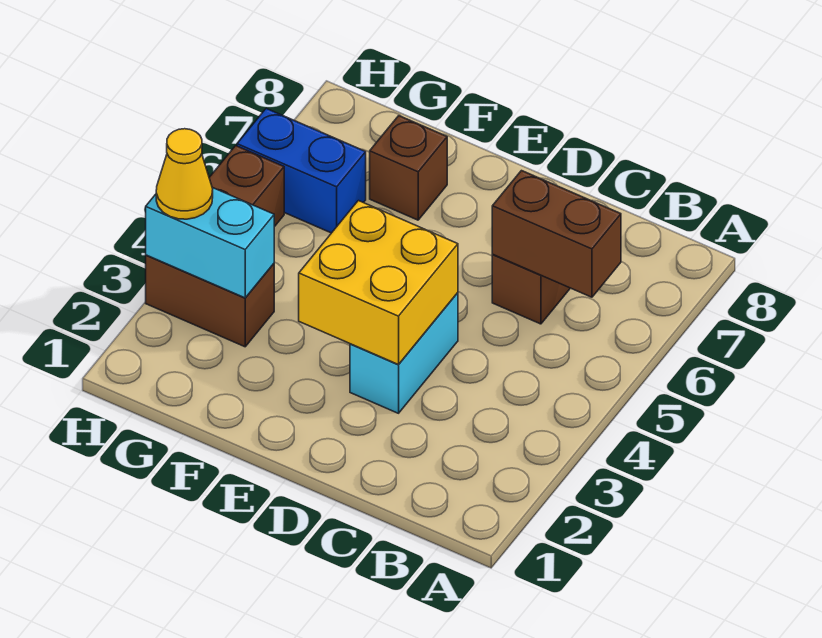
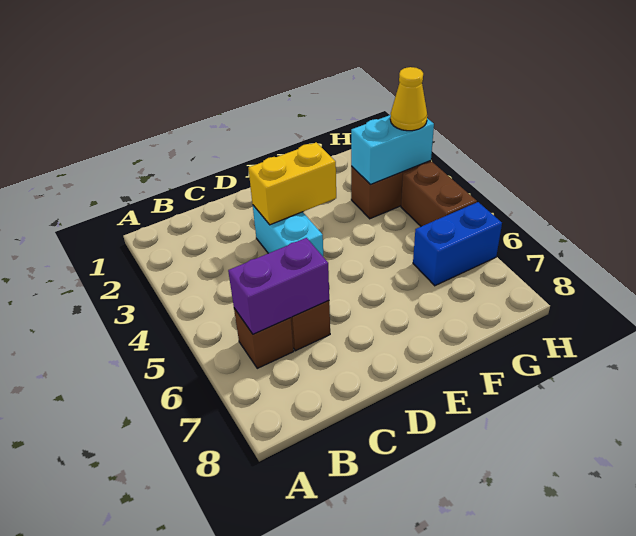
brown 1x2 brick [492,171,621,297] -> purple 1x2 brick [228,238,329,334]
yellow 2x2 brick [299,201,458,365] -> yellow 1x2 brick [248,142,336,225]
brown 1x1 brick [370,116,447,220] -> brown 1x1 brick moved to [234,308,294,368]

